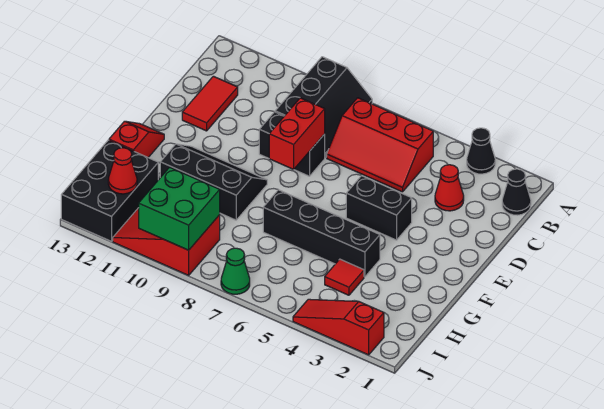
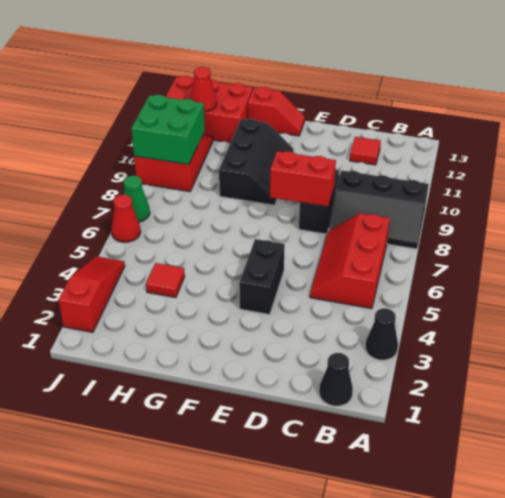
red 1x1 cone [435,165,464,211] -> red 1x1 cone moved to [111,195,141,242]
red 1x2 tile [182,76,238,131] -> red 1x1 tile [350,137,381,165]
black 1x4 brick [263,190,380,277] -> none
black 2x3 brick [61,140,158,241] -> red 2x3 brick [166,76,253,143]

